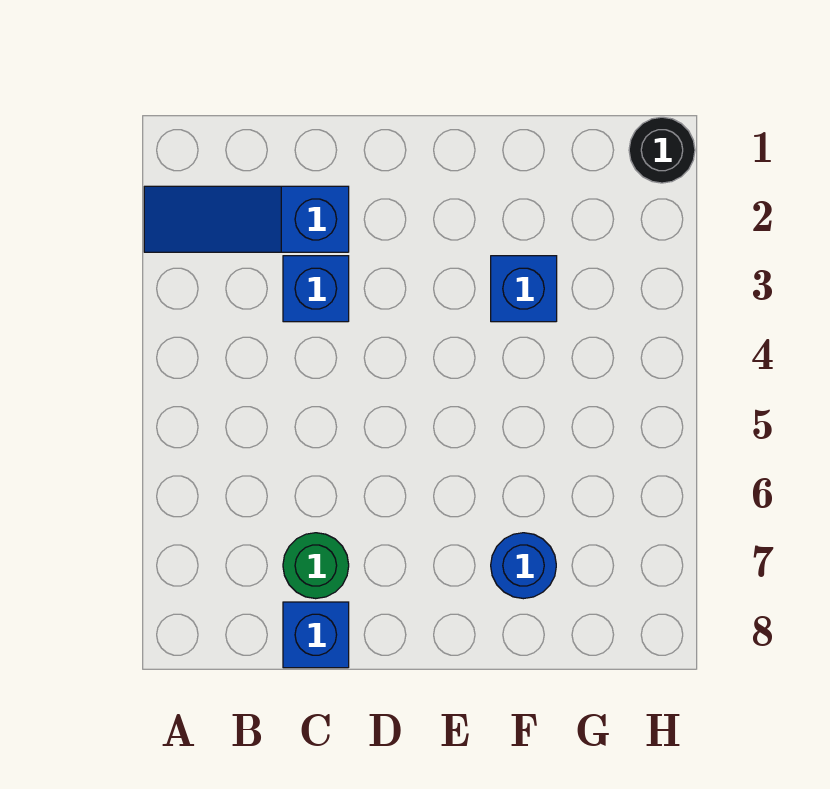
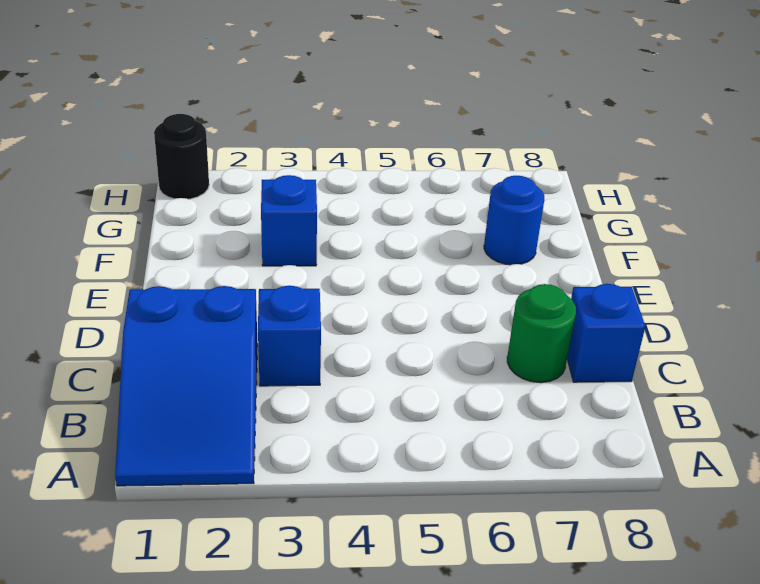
blue 1x3 slope [144,186,349,252] -> blue 2x3 slope [115,286,258,486]

